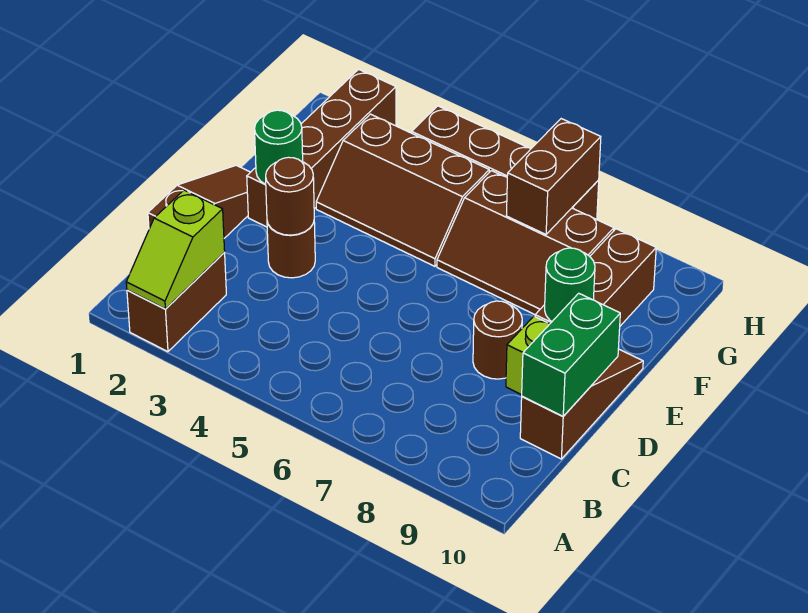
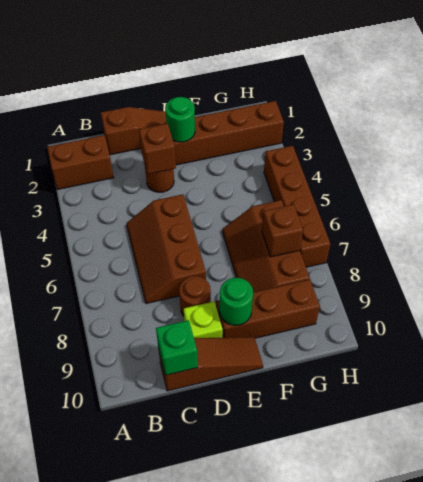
lime 1x2 slope [126,190,225,309] -> none
green 1x2 brick [522,293,620,416] -> green 1x1 brick [156,320,198,375]
brown 1x1 round brick [266,157,314,235] -> brown 1x1 brick [139,123,176,174]
brown 2x3 slope [316,114,489,266] -> brown 2x3 slope moved to [126,194,206,304]
brown 1x2 brick [506,119,601,234] -> brown 1x1 brick [262,204,303,257]

